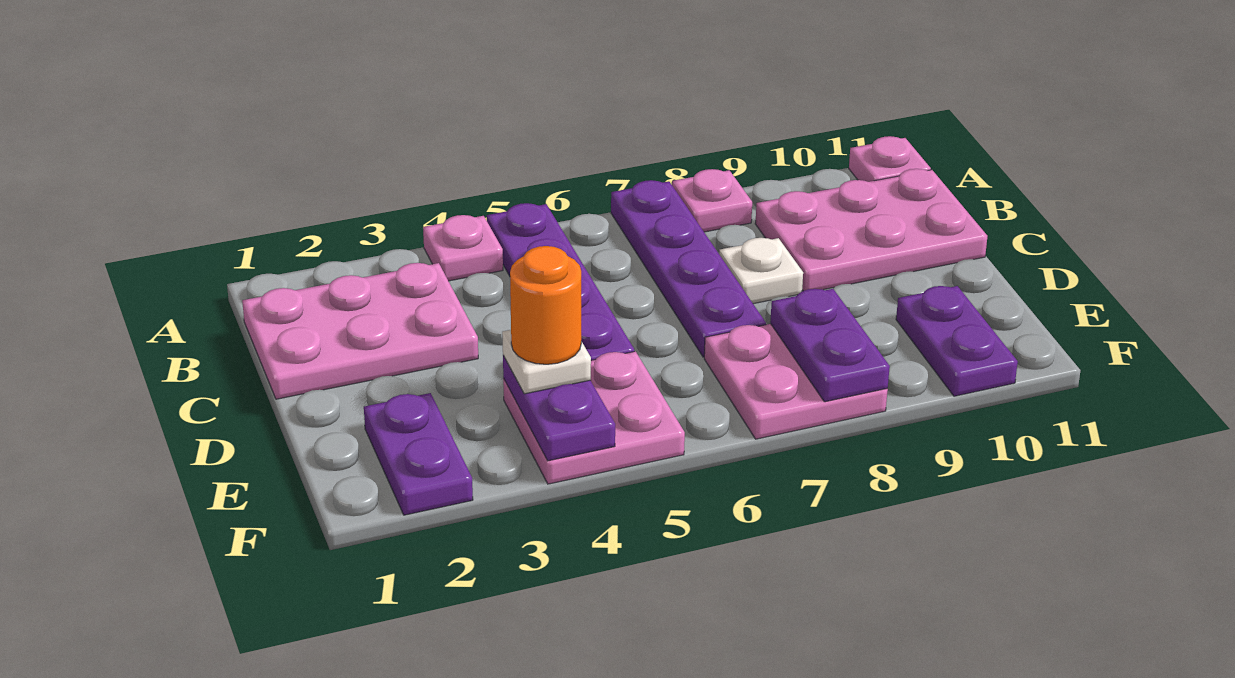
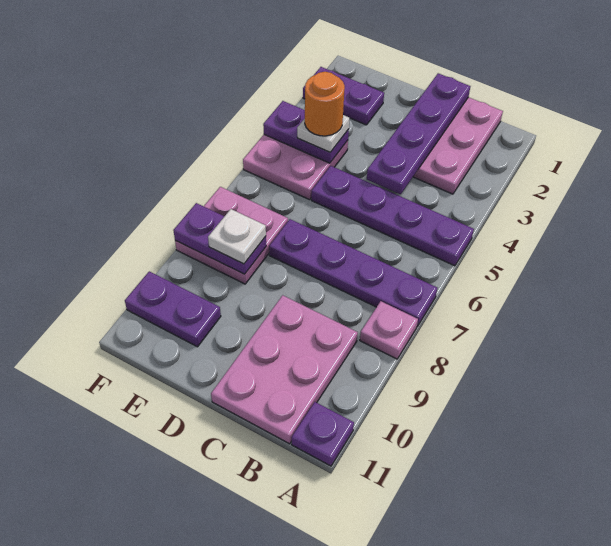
pink 1x1 plate [423,215,503,281] -> none
pink 1x1 plate [849,136,931,182] -> purple 1x1 plate [292,402,354,466]
none -> purple 1x4 plate [367,73,470,194]
white 1x1 plate [719,238,803,304] -> white 1x1 plate moved to [208,209,266,264]

